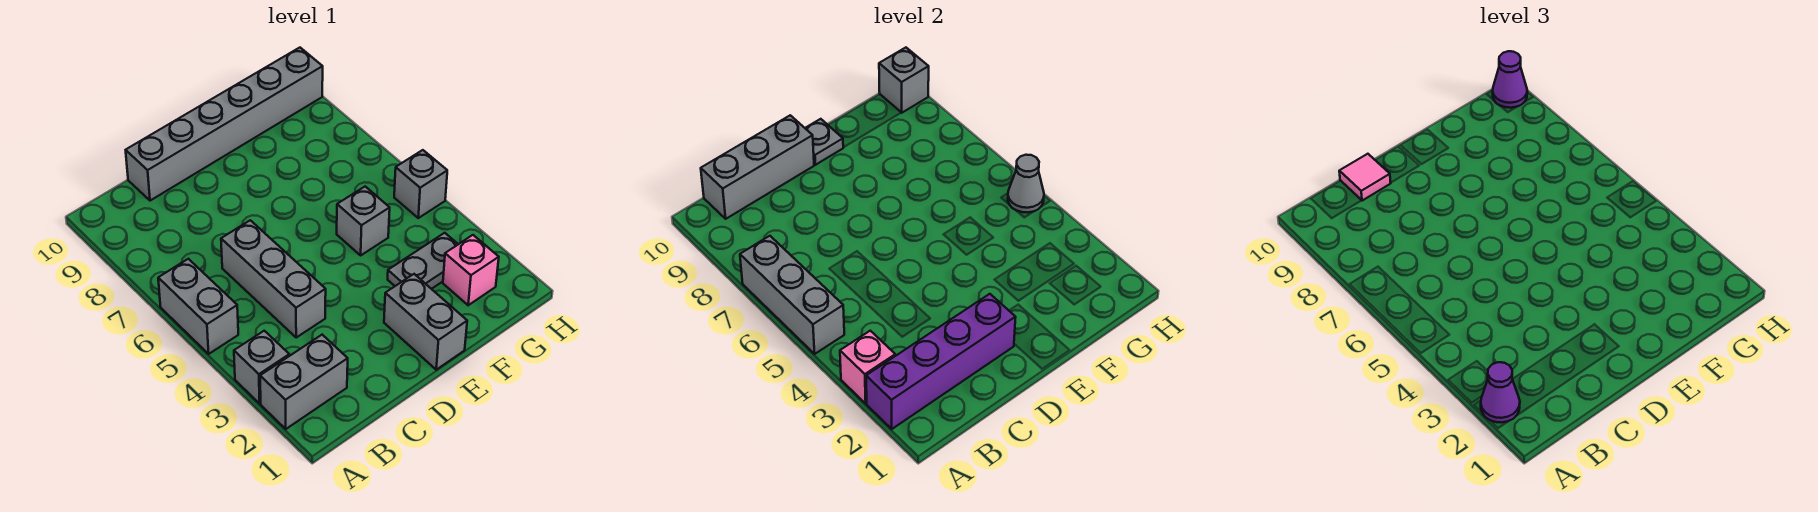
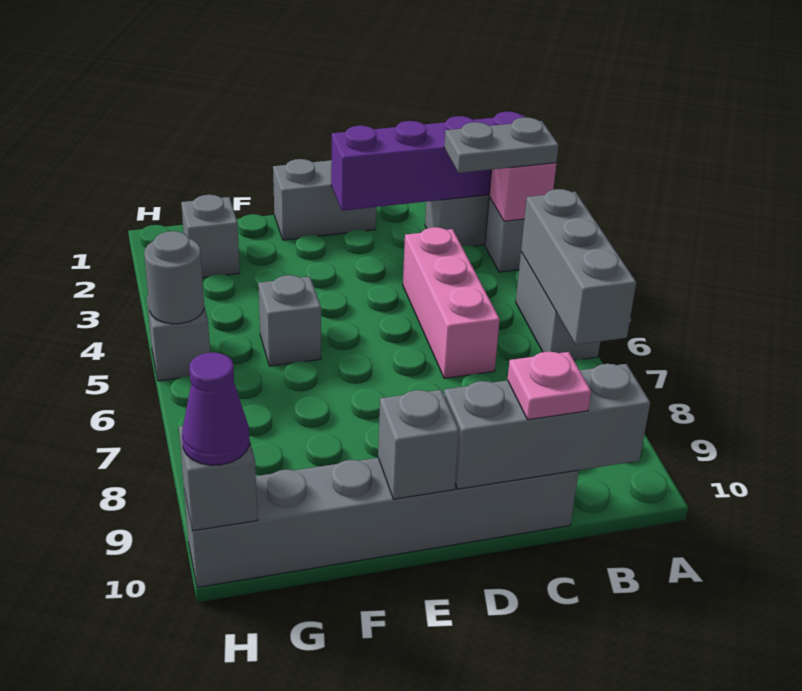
purple 1x1 cone [1481,362,1520,423] -> none
grey 1x3 brick [221,220,326,337] -> pink 1x3 brick [403,227,500,378]
pink 1x1 tile [1339,154,1391,201] -> pink 1x1 plate [508,352,591,420]
grey 1x2 brick [384,274,467,370] -> grey 1x2 brick turned to [273,159,376,240]
grey 1x1 plate [805,119,843,165] -> grey 1x1 brick [378,390,459,499]
grey 1x2 plate [388,233,458,289] -> grey 1x2 plate moved to [444,117,559,173]
pink 1x1 brick [443,235,499,305] -> grey 1x1 brick [181,195,240,278]
grey 1x1 cone [1008,155,1044,212] -> grey 1x1 round brick [144,231,204,324]

